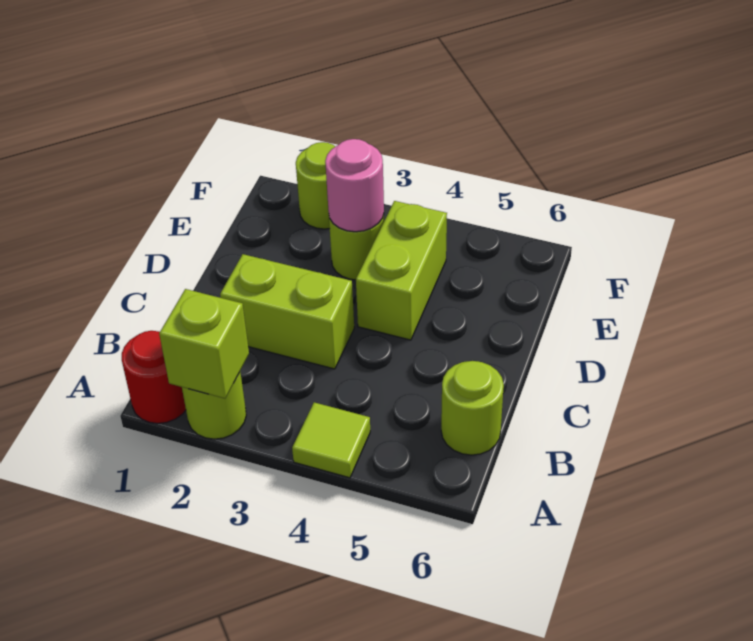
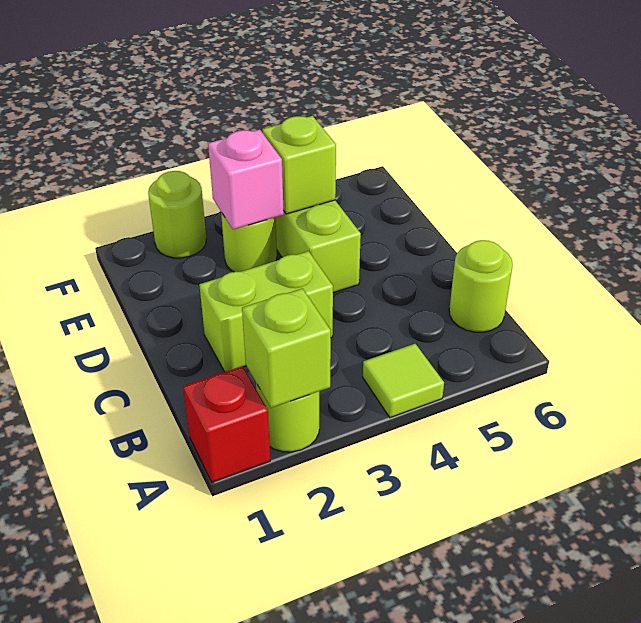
red 1x1 round brick [122,331,186,424] -> red 1x1 brick [183,366,270,482]
pink 1x1 round brick [325,139,384,232] -> pink 1x1 brick [208,130,284,229]
none -> lime 1x1 brick [262,116,336,214]

